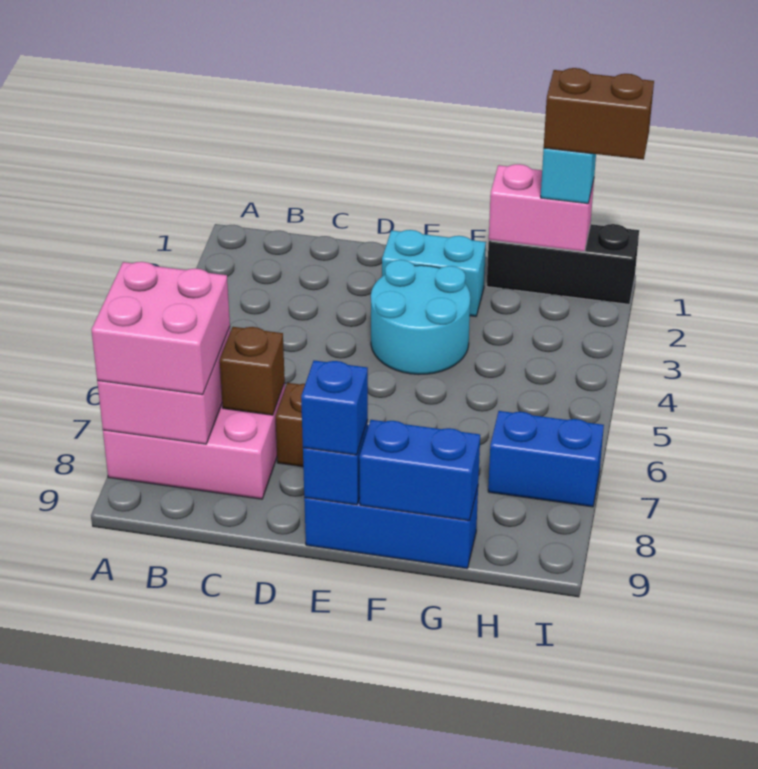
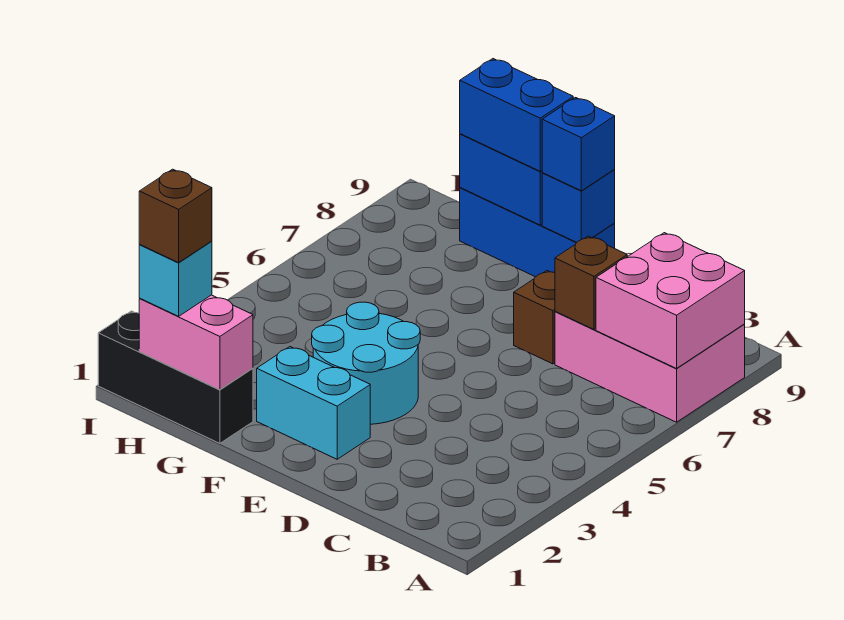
pink 2x2 brick [91,262,230,395] -> none
brown 1x2 brick [544,68,654,160] -> brown 1x1 brick [139,169,212,263]
blue 1x2 brick [488,411,604,507] -> blue 1x2 brick moved to [460,59,573,171]

